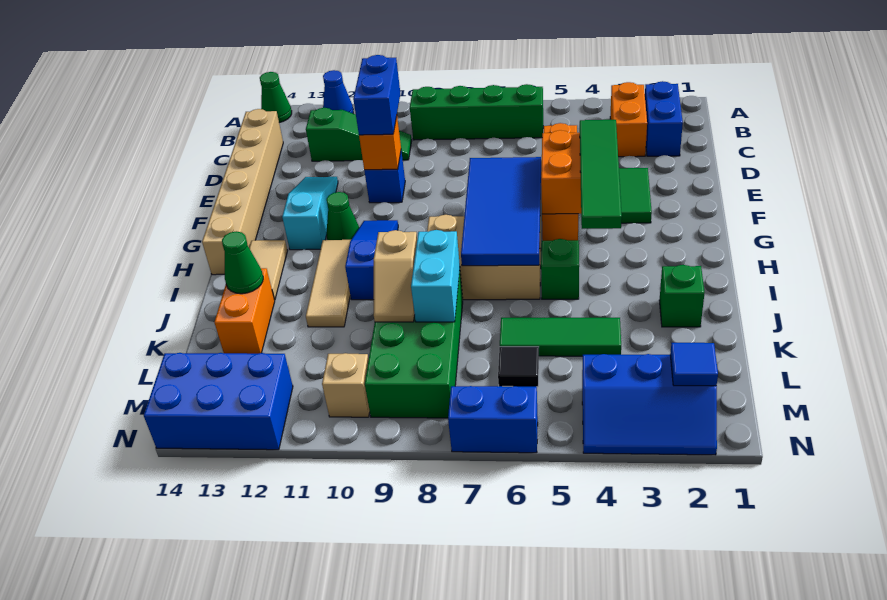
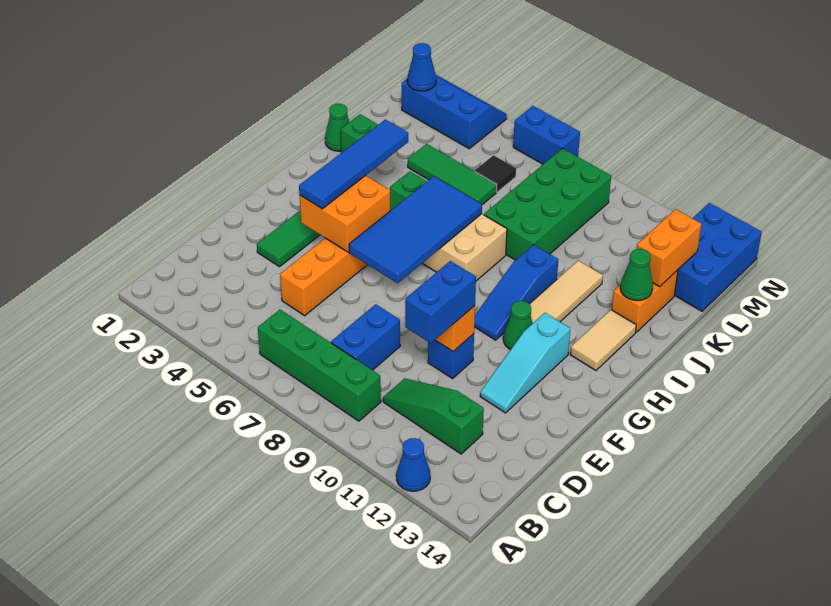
green 1x1 cone [260,72,292,123] -> green 1x1 cone moved to [325,104,349,151]
blue 1x2 brick [645,81,683,156] -> blue 1x2 brick moved to [331,304,400,370]
orange 1x2 brick [610,82,647,157] -> orange 1x2 brick moved to [637,209,702,287]
tan 1x6 brick [202,109,283,275] -> none
green 1x4 tile [580,120,622,229] -> blue 1x4 tile [299,120,408,209]
cyan 1x2 brick [411,230,460,322] -> none
tan 1x2 slope [374,230,417,322] -> none
blue 1x1 tile [670,343,718,386] -> blue 1x1 cone [407,43,436,91]
tan 1x1 brick [322,353,370,417] -> none
blue 2x3 brick [144,353,293,450] -> blue 2x3 brick turned to [675,203,762,311]

